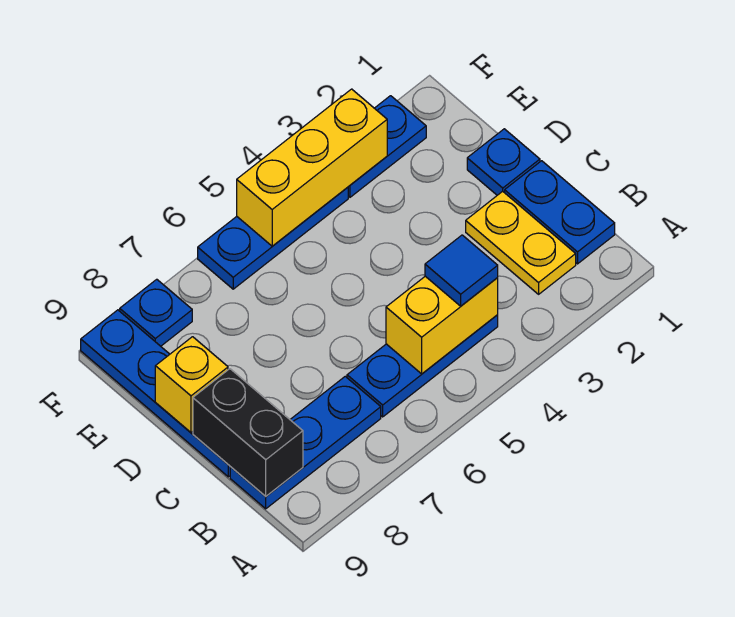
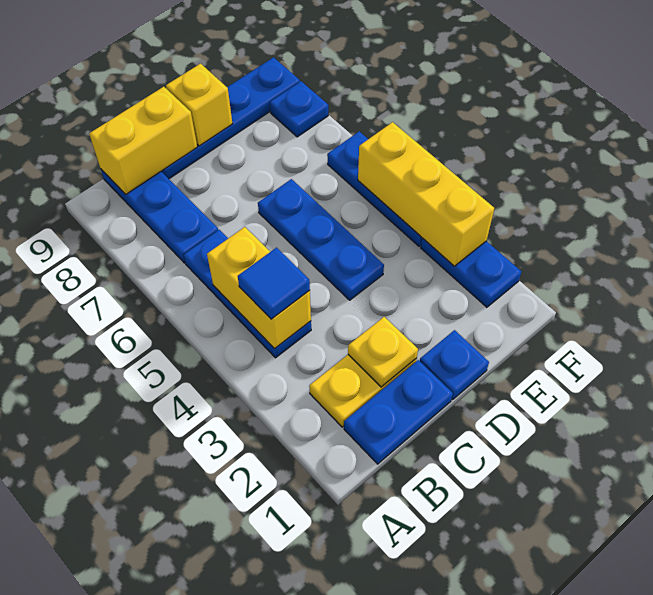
black 1x2 brick [193,369,303,496] -> yellow 1x2 brick [89,87,197,194]
none -> yellow 1x1 plate [348,317,418,387]
none -> blue 1x3 plate [258,179,384,300]

